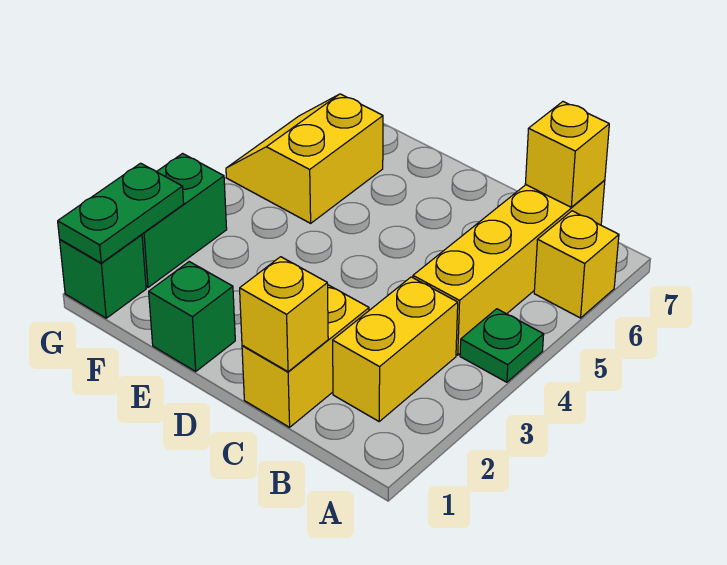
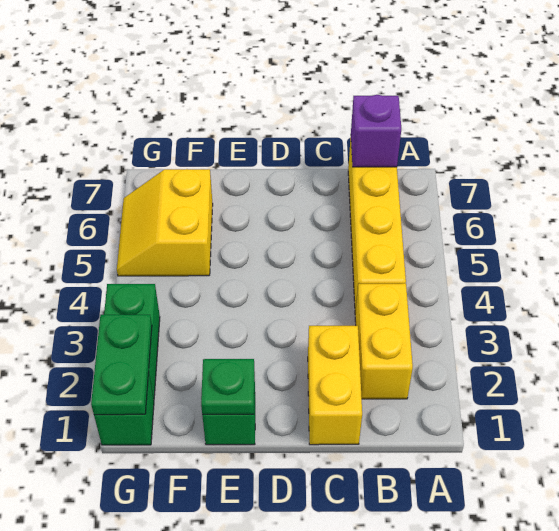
green 1x1 plate [460,309,544,382] -> green 1x1 plate moved to [201,359,254,414]
yellow 1x1 brick [534,211,619,318] -> none
yellow 1x1 brick [525,102,609,207] -> purple 1x1 brick [351,95,401,167]
yellow 1x1 brick [240,257,328,372] -> none

